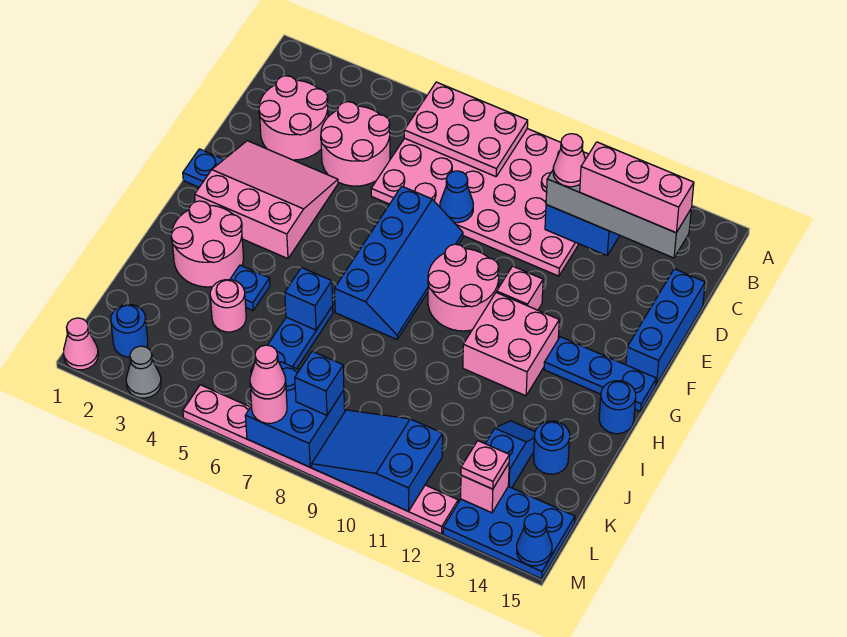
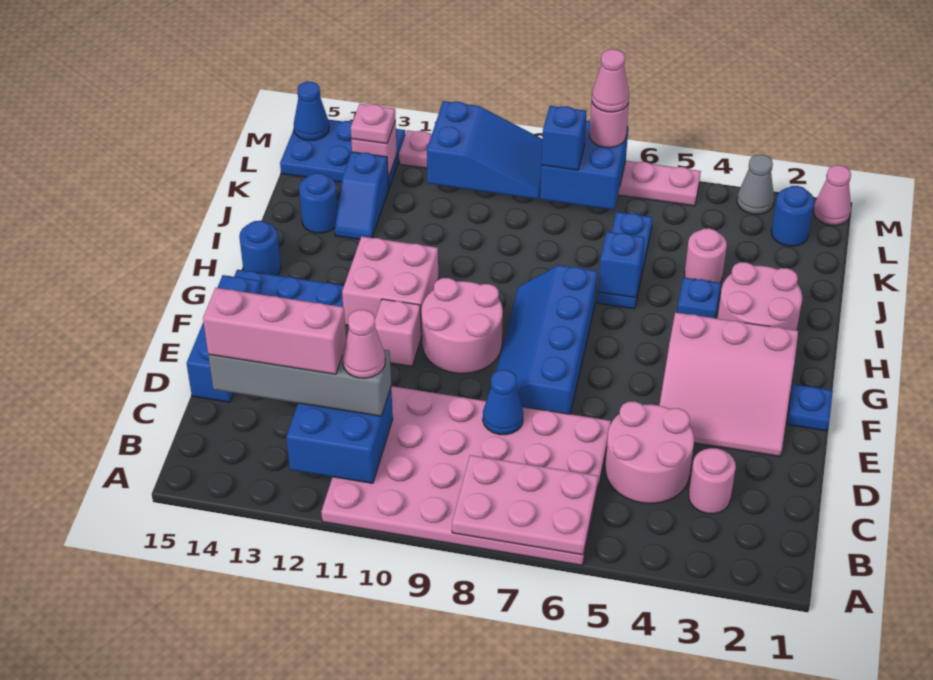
pink 2x2 round brick [259,76,328,160] -> pink 1x1 round brick [689,448,736,514]

